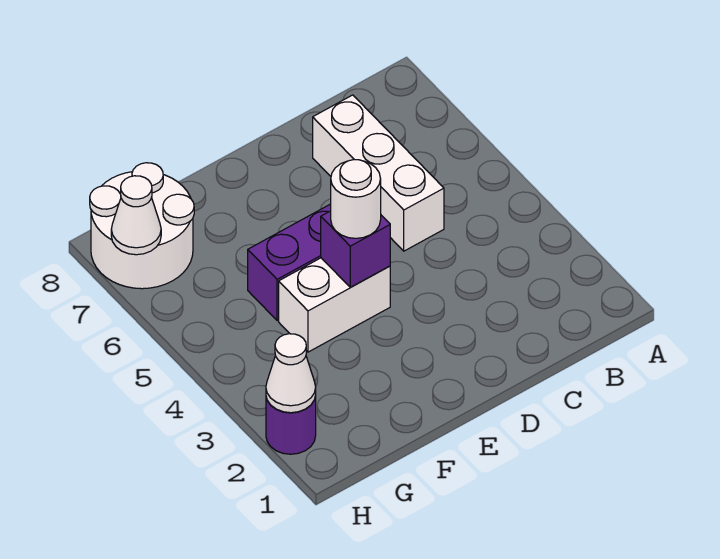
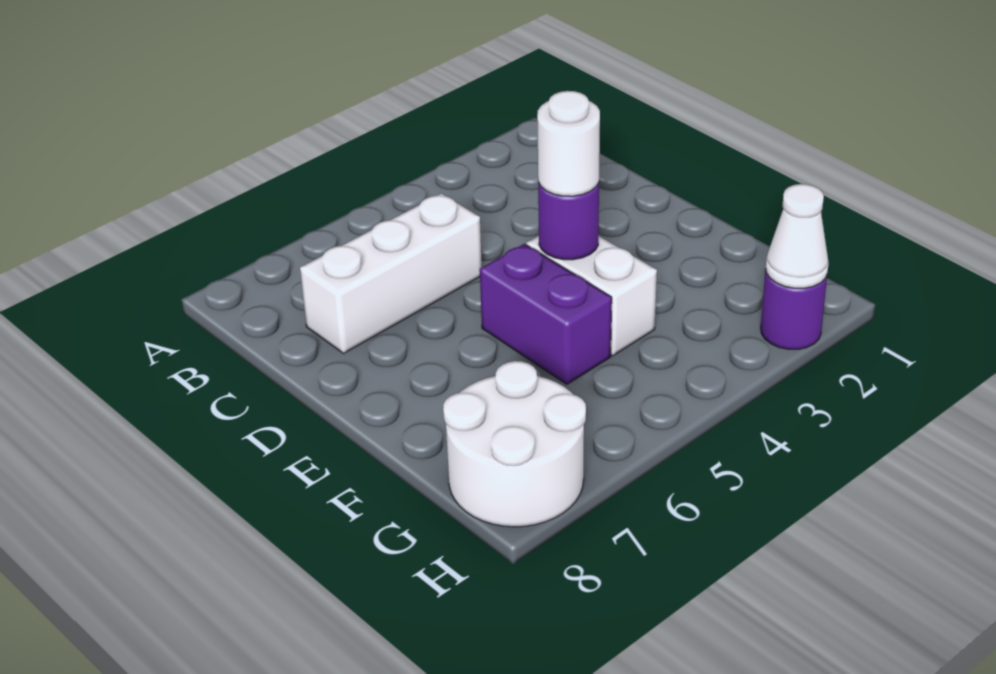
purple 1x1 brick [321,211,390,287] -> purple 1x1 round brick [538,182,599,260]
white 1x1 cone [111,176,161,255] -> none

